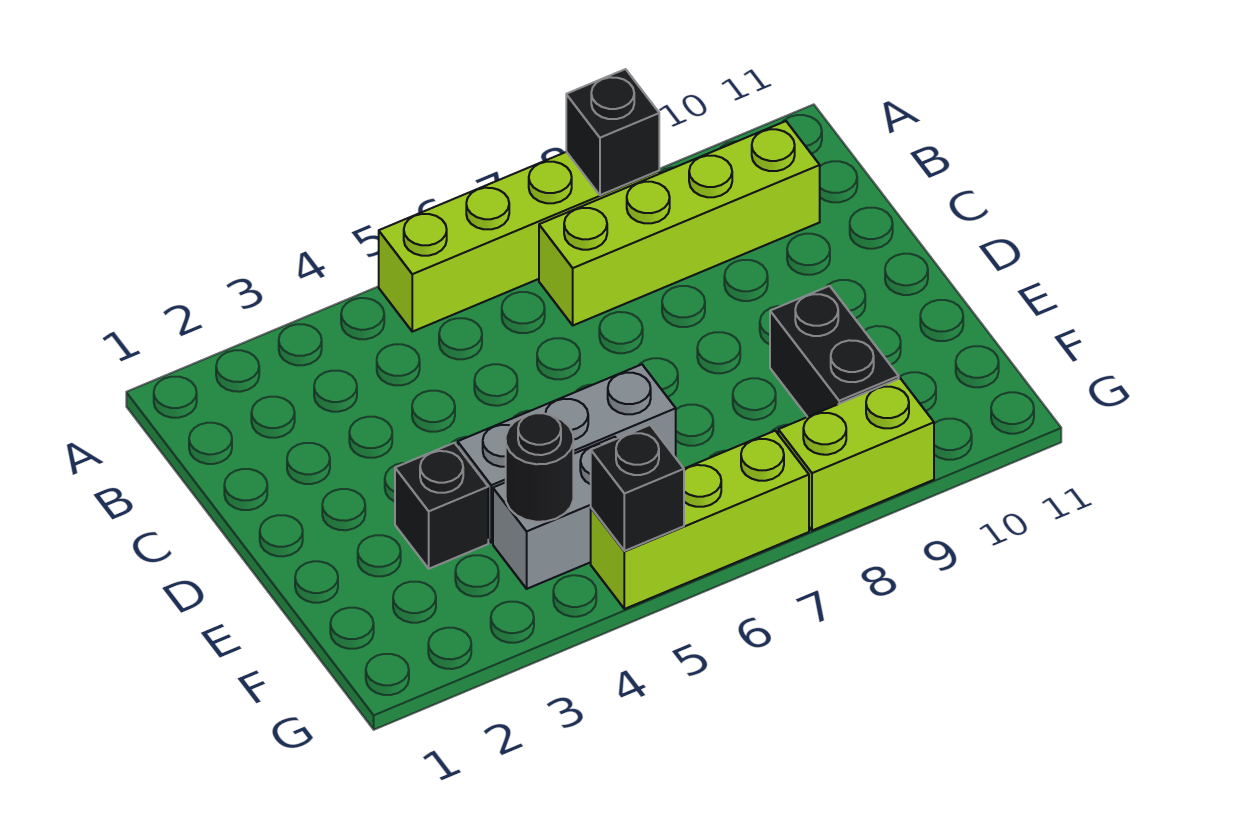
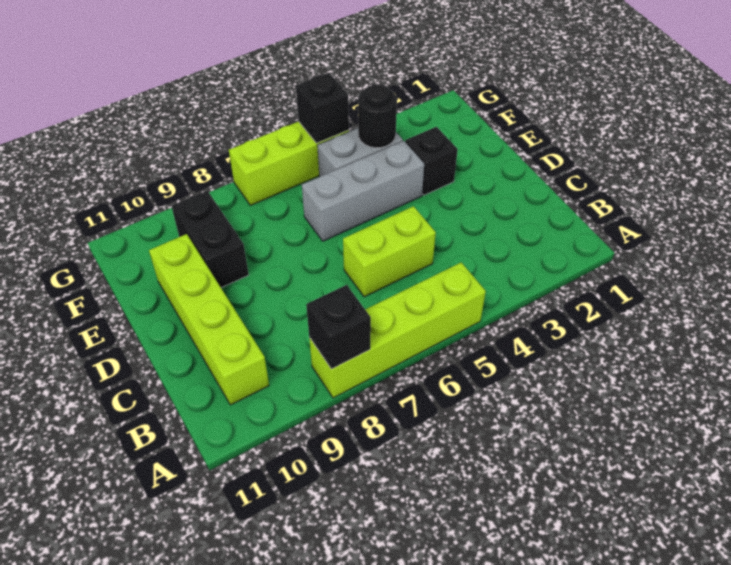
lime 1x4 brick [539,121,820,325] -> lime 1x4 brick turned to [149,234,269,405]
lime 1x2 brick [778,378,934,531] -> lime 1x2 brick moved to [343,206,436,297]

